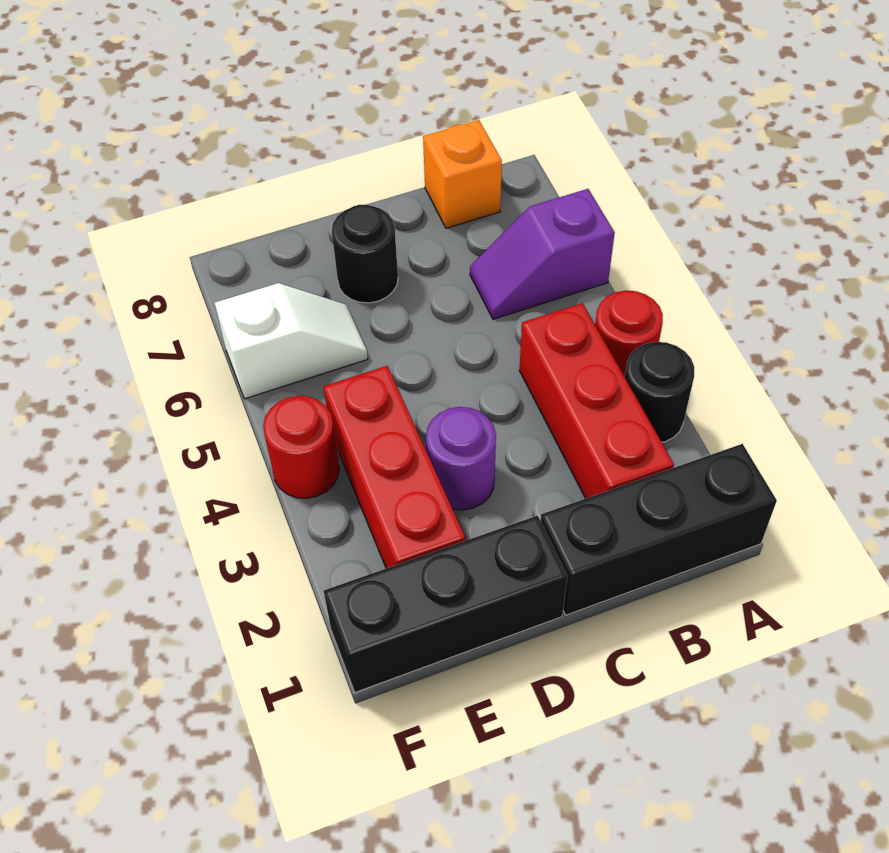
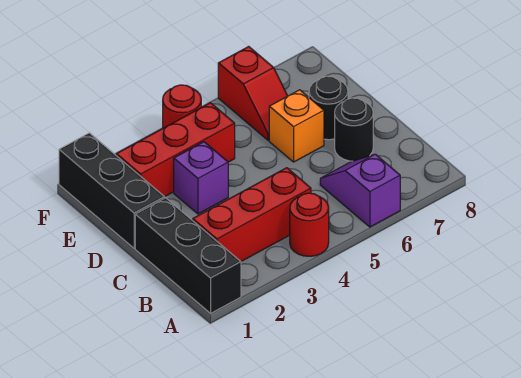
black 1x1 round brick [625,342,694,442] -> black 1x1 round brick moved to [335,98,373,161]
orange 1x1 brick [423,120,502,228] -> orange 1x1 brick moved to [269,90,324,162]
purple 1x1 round brick [426,407,496,510] -> purple 1x1 brick [174,142,228,214]
white 1x2 slope [215,283,368,399] -> red 1x2 slope [218,47,287,140]

